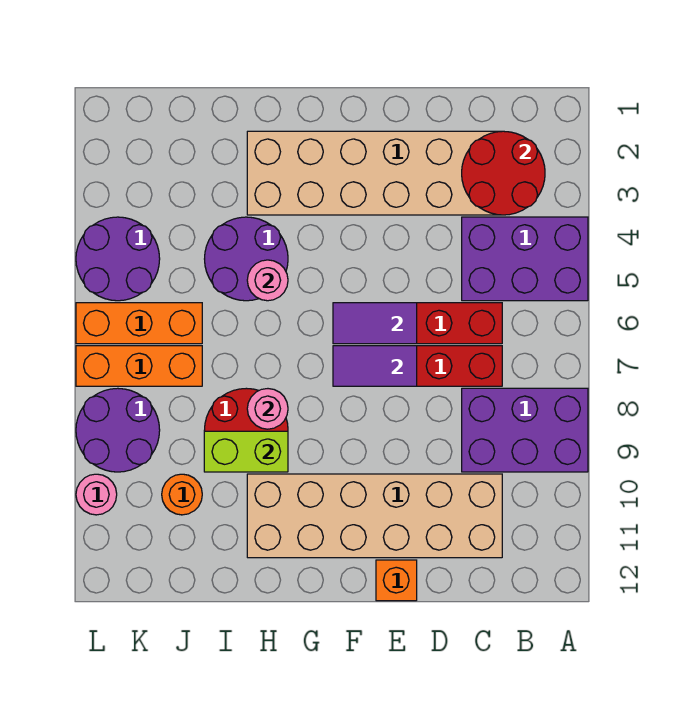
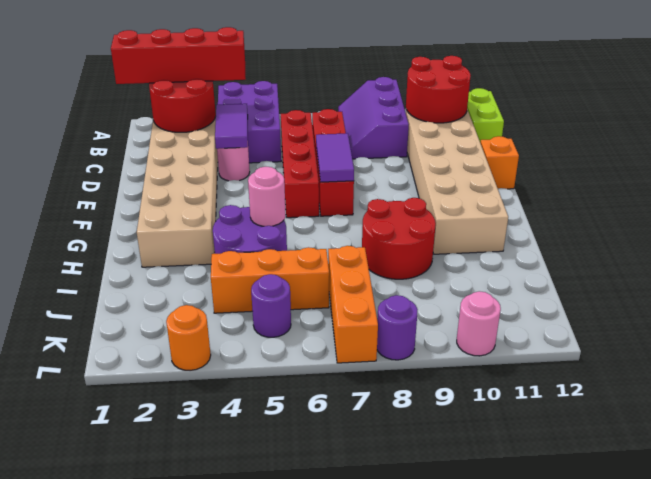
purple 2x3 brick [462,388,588,472] -> purple 2x3 slope [338,77,409,159]
none -> red 1x4 brick [111,27,246,84]
none -> red 2x2 round brick [406,56,471,123]
purple 1x2 tile [333,303,417,344] -> purple 1x2 tile moved to [215,104,248,149]
pink 1x1 round brick [247,389,288,429] -> pink 1x1 round brick moved to [217,147,250,181]
lime 1x2 brick [204,431,288,472] -> lime 1x2 brick moved to [467,88,504,142]
orange 1x3 brick [76,303,202,344] -> orange 1x3 brick turned to [211,247,329,313]
orange 1x1 round brick [162,474,202,515] -> orange 1x1 round brick moved to [166,305,211,370]
purple 2x2 round brick [76,217,160,301] -> purple 1x1 round brick [251,274,291,337]
purple 2x2 round brick [76,388,160,472] -> purple 1x1 round brick [377,295,418,360]

